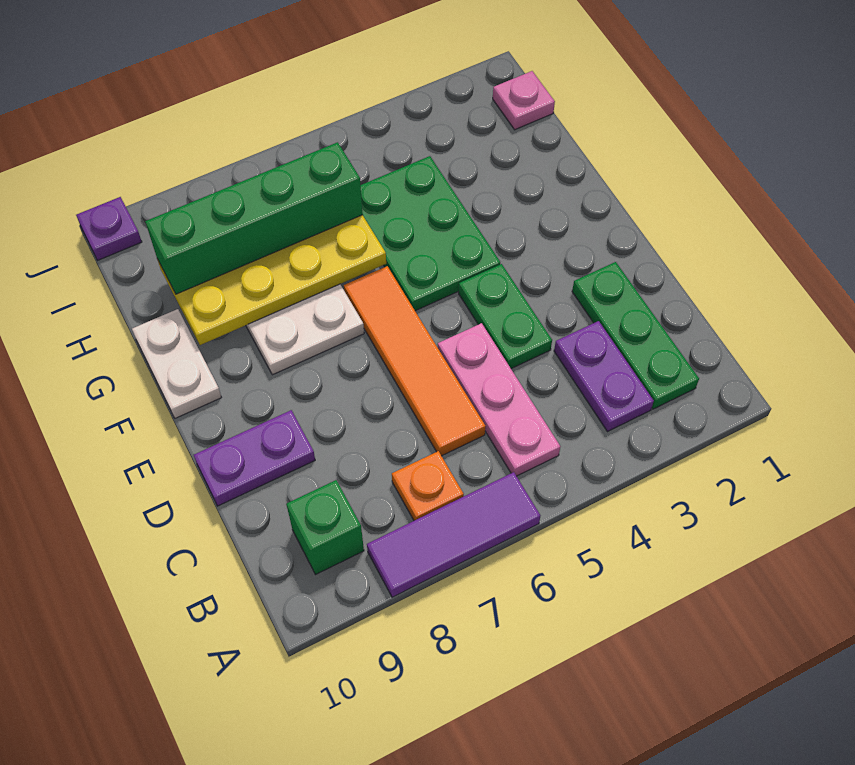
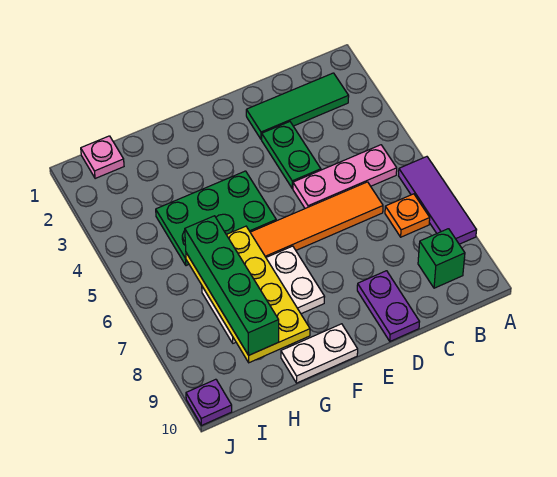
green 1x3 plate [572,262,699,409] -> green 1x3 tile [246,73,349,140]
purple 1x2 plate [554,321,654,431] -> none
green 1x2 plate [459,264,552,369] -> green 1x2 plate turned to [262,122,321,188]

